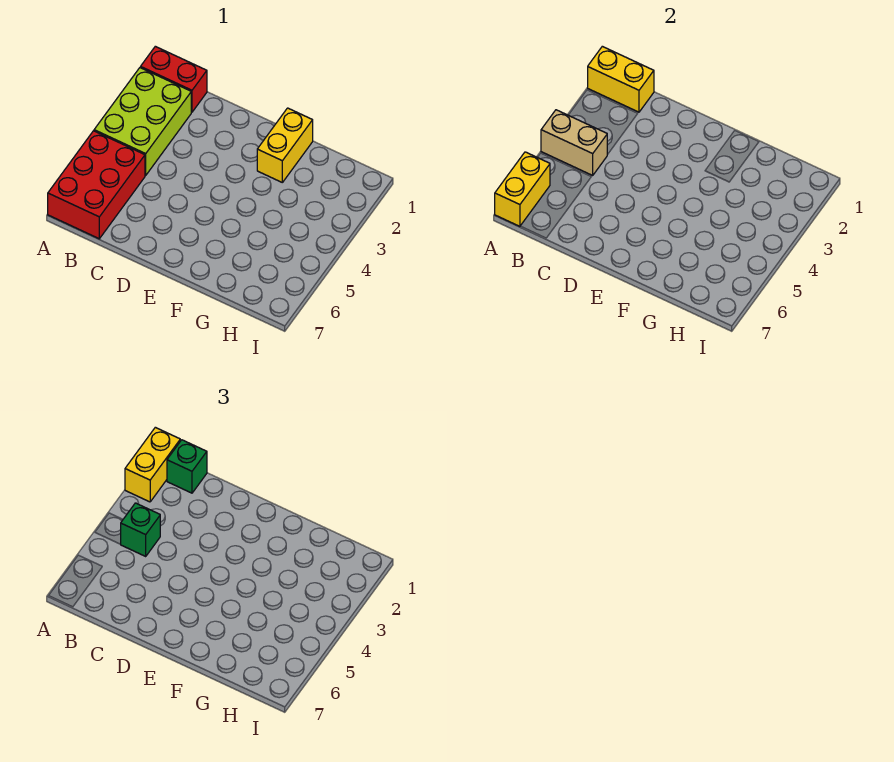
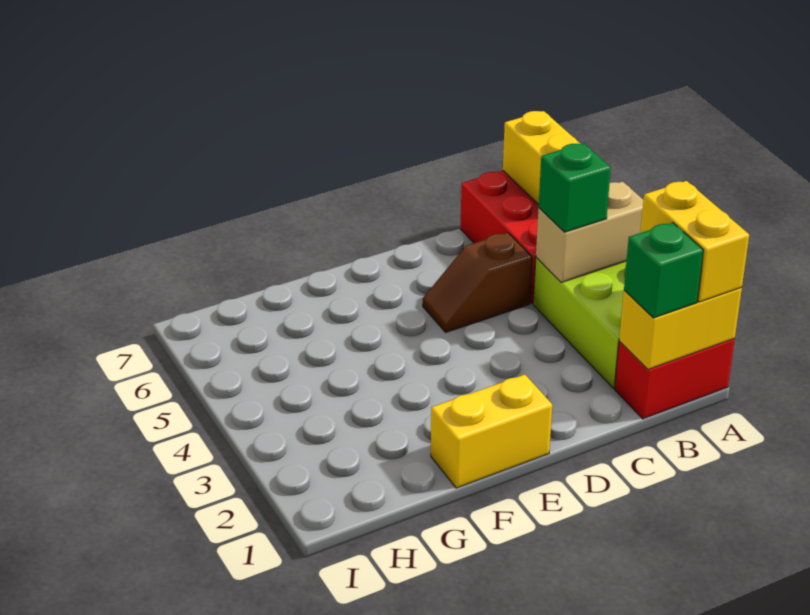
none -> brown 1x2 slope [423,233,532,332]
yellow 1x2 brick [257,108,313,182] -> yellow 1x2 brick turned to [431,375,552,488]

